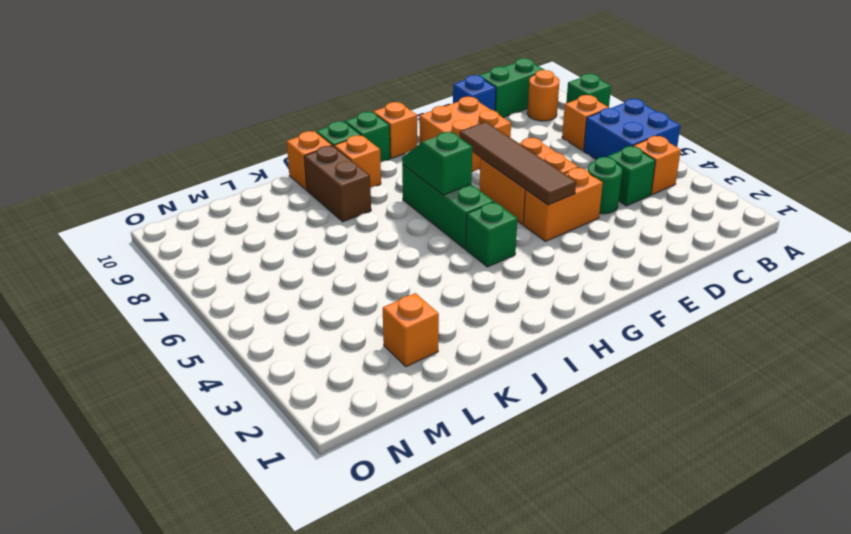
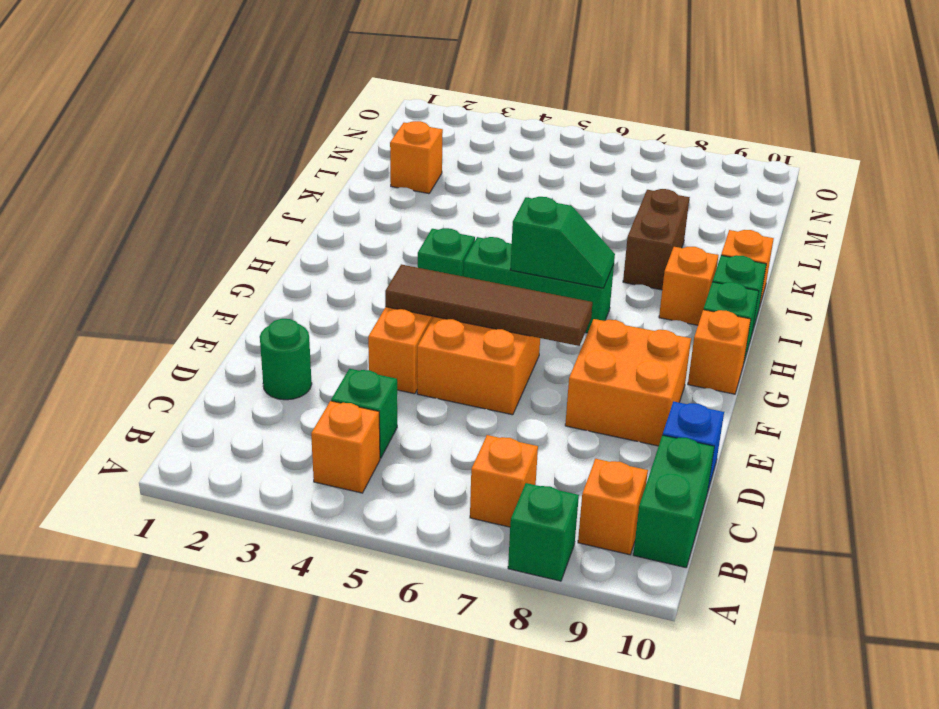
blue 2x2 brick [584,99,680,159] -> none
orange 1x1 round brick [527,70,560,121] -> orange 1x1 brick [578,459,648,555]
green 1x1 round brick [588,157,622,214] -> green 1x1 round brick moved to [260,319,312,400]
brown 1x2 brick [304,146,371,222] -> brown 1x2 brick turned to [623,189,690,290]

